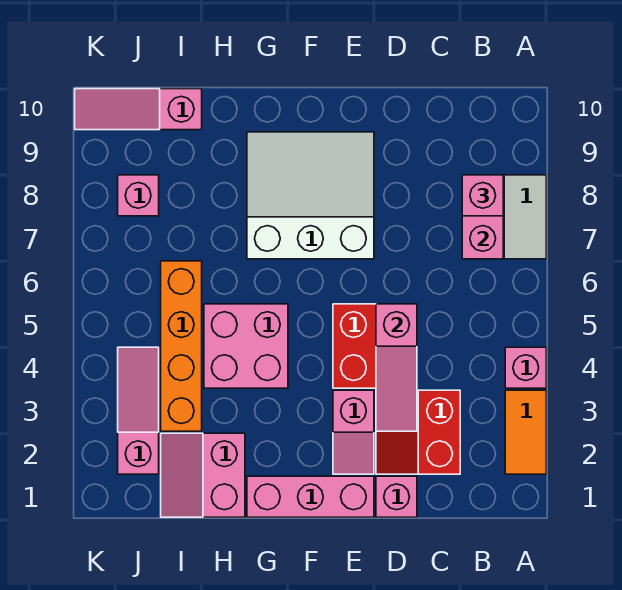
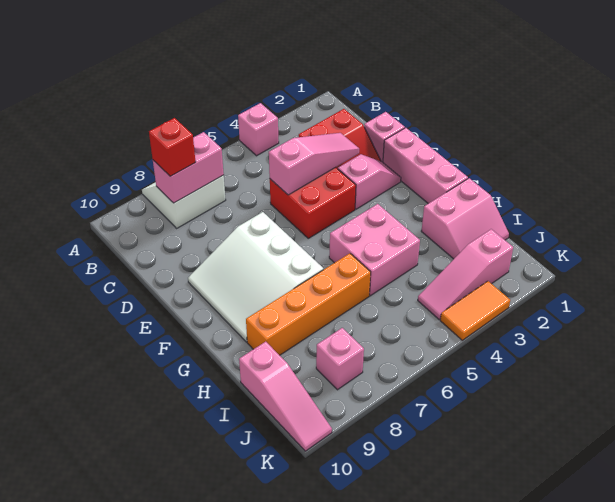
orange 1x2 tile [505,390,546,474] -> orange 1x2 tile moved to [440,281,510,340]
pink 1x1 brick [462,175,503,216] -> red 1x1 brick [149,118,195,176]
orange 1x4 brick [161,261,202,431] -> orange 1x4 brick moved to [246,253,371,355]

